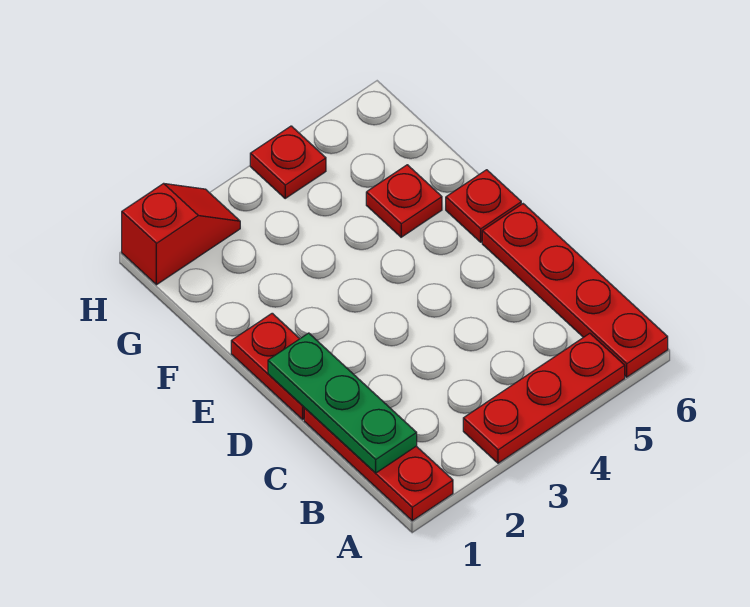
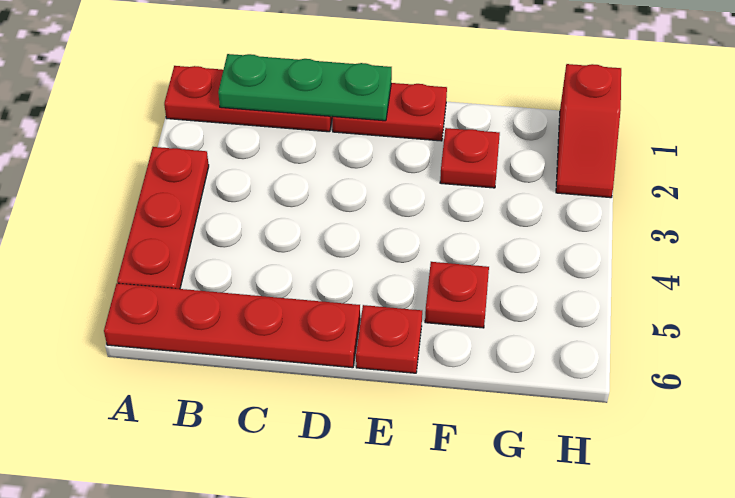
red 1x1 plate [250,126,326,198] -> red 1x1 plate moved to [440,128,500,188]

